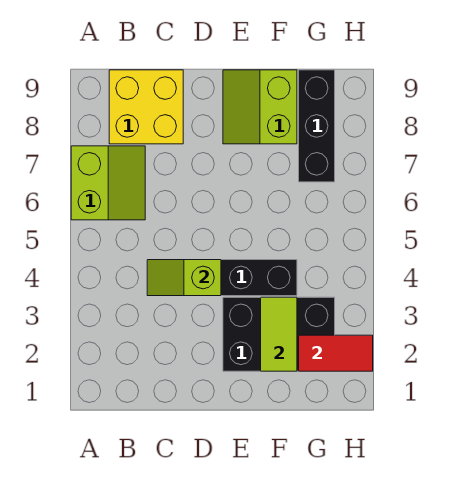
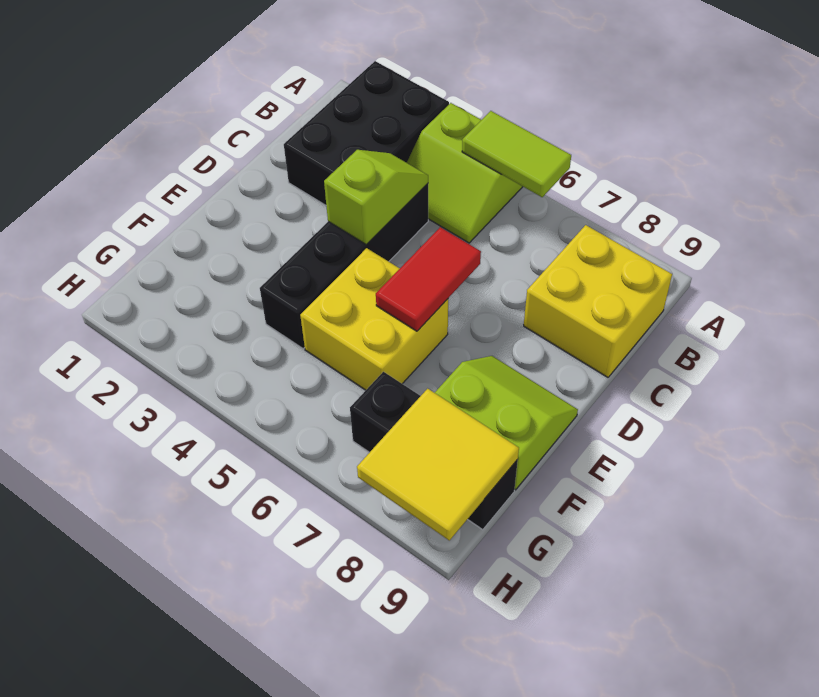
lime 2x2 slope [71,146,145,220] -> lime 2x2 slope moved to [407,103,523,243]
black 2x3 brick [223,297,335,371] -> black 2x3 brick moved to [284,61,449,205]
none -> yellow 2x2 brick [300,248,448,390]
lime 1x2 tile [261,297,297,371] -> lime 1x2 tile moved to [462,111,571,197]
red 1x2 tile [299,335,373,371] -> red 1x2 tile moved to [376,227,481,331]
none -> yellow 2x2 tile [357,389,519,540]

